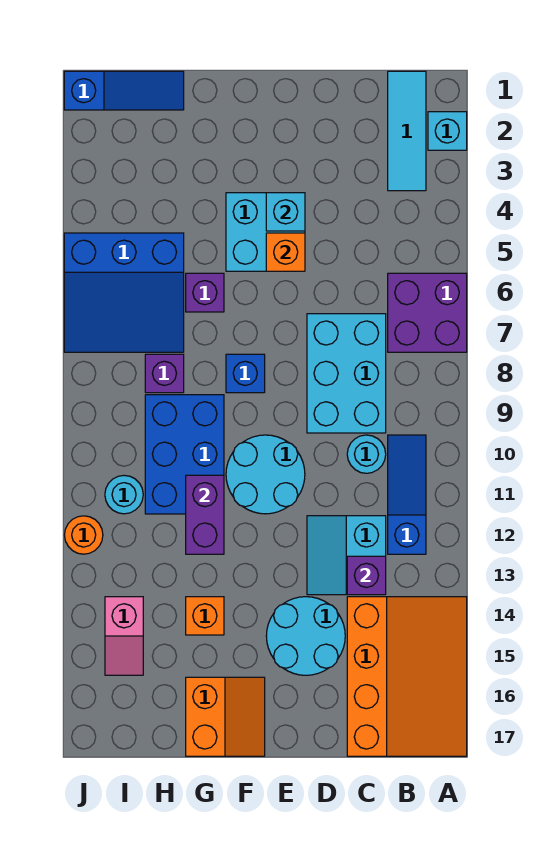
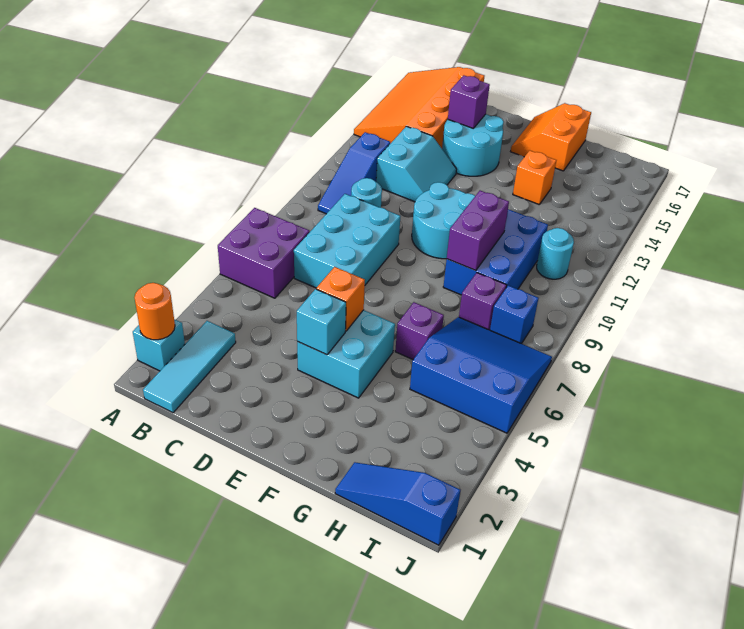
purple 1x1 brick [347,556,386,595] -> purple 1x1 brick moved to [448,75,490,128]
blue 1x1 brick [226,354,265,393] -> blue 1x1 brick moved to [490,285,539,344]
purple 1x2 brick [186,475,224,554] -> purple 1x2 brick moved to [447,191,509,271]
pink 1x2 slope [105,597,143,675] -> none
orange 1x1 round brick [65,516,103,554] -> orange 1x1 round brick moved to [134,283,175,340]

